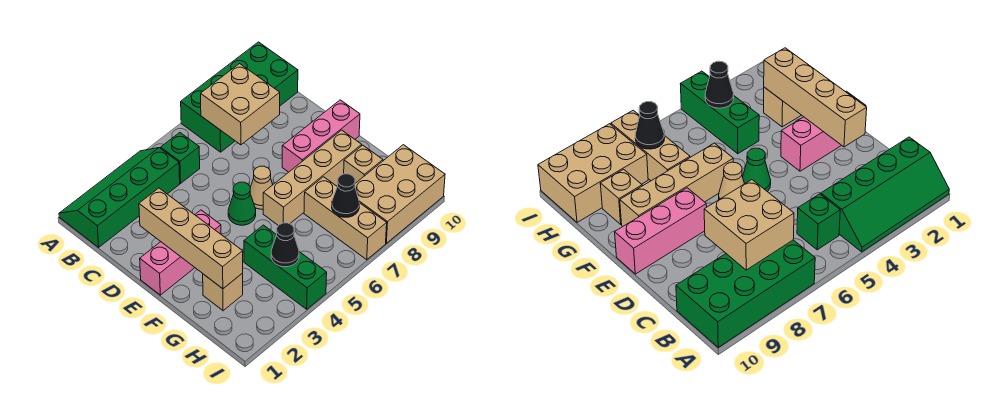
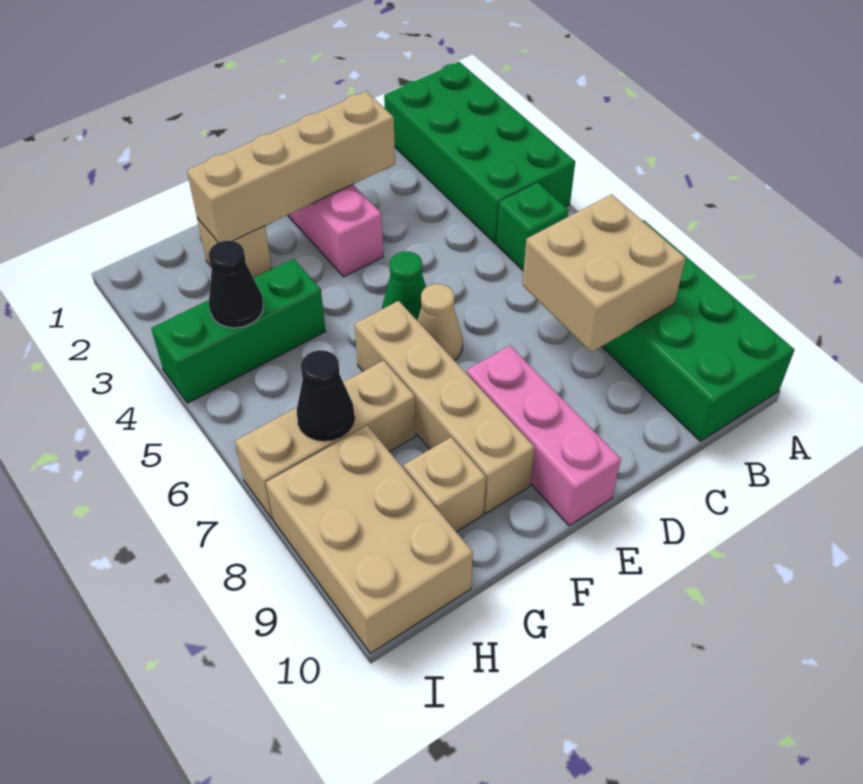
green 2x4 slope [59,148,180,247] -> green 2x4 brick [384,62,575,243]

